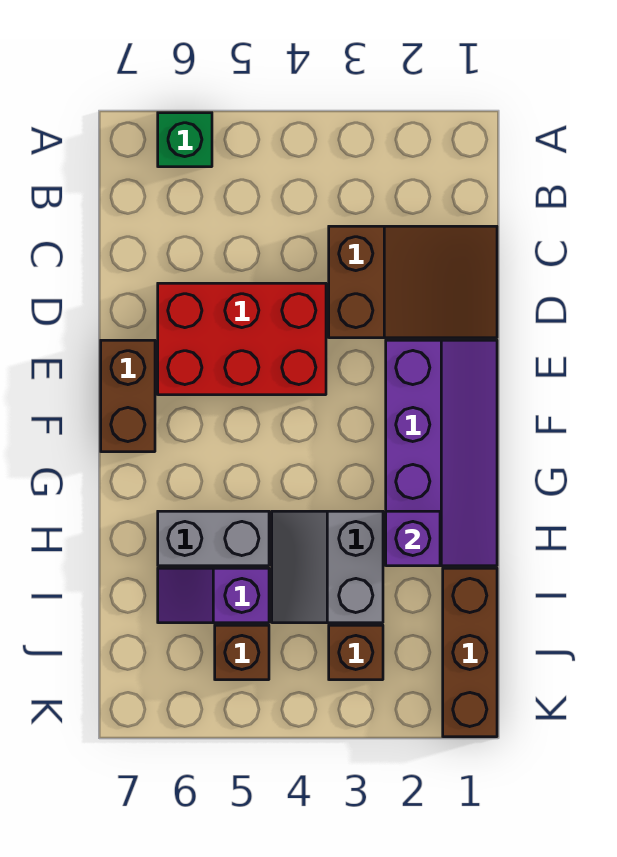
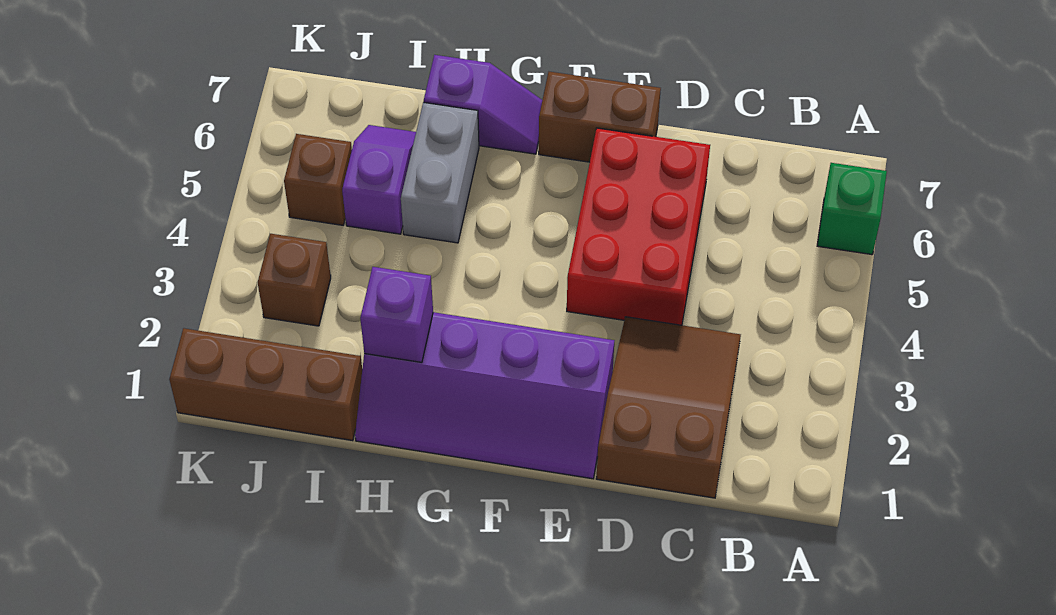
brown 2x3 slope [329,226,497,338] -> brown 2x3 slope turned to [596,317,741,498]
none -> purple 1x2 slope [424,55,542,154]
grey 2x2 slope [272,511,383,623] -> none

